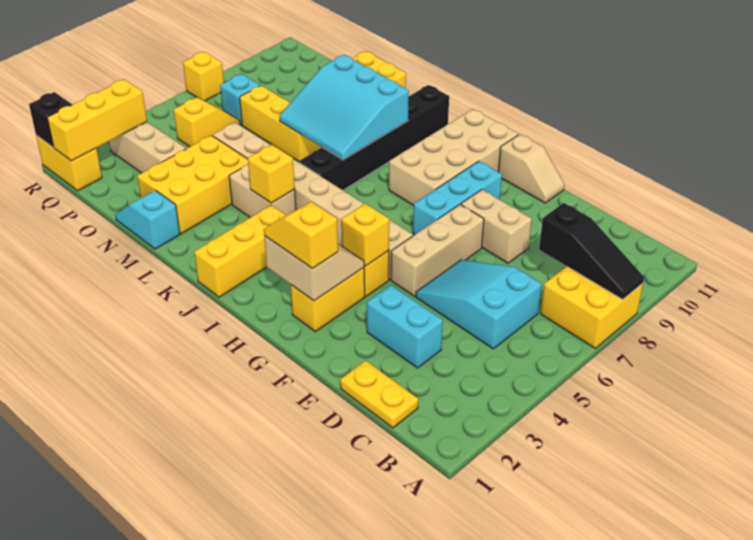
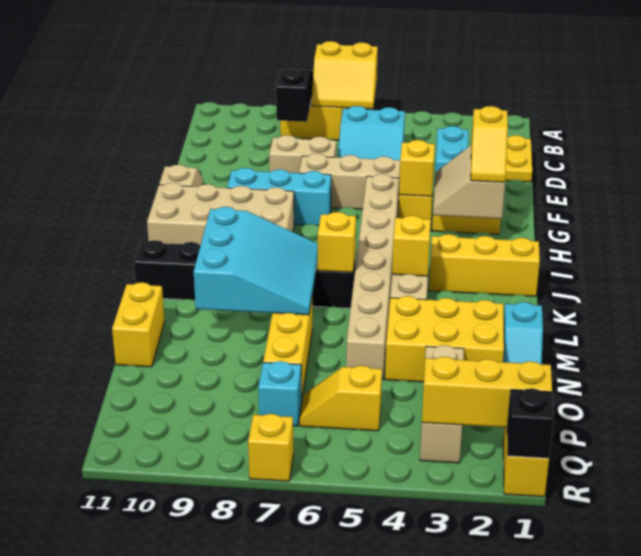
none -> yellow 2x2 slope [312,41,378,109]
tan 1x2 brick [461,190,532,263] -> tan 1x2 brick turned to [269,135,336,173]
none -> yellow 1x1 brick [318,212,356,272]

